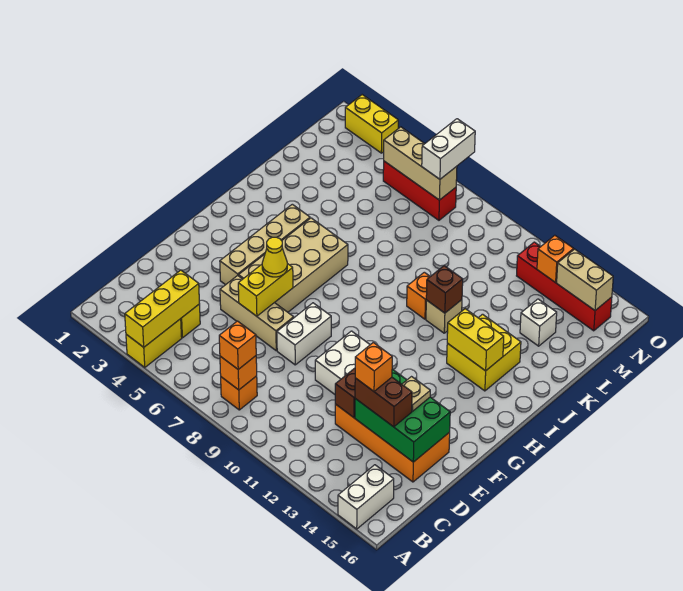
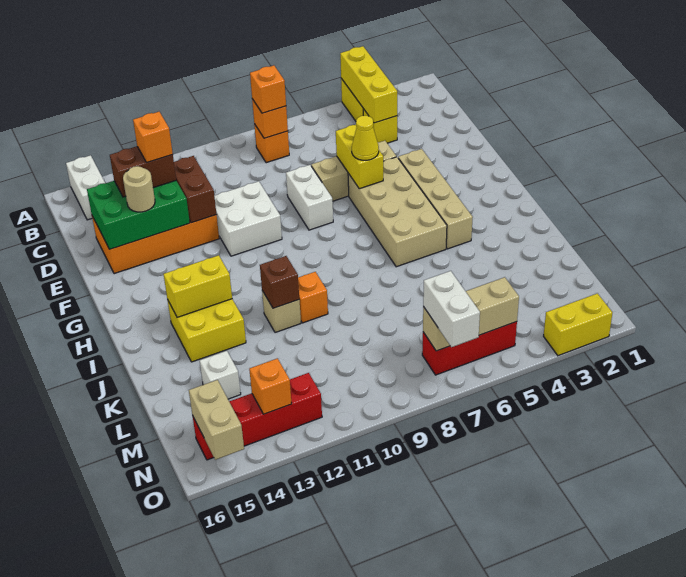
tan 1x1 plate [402,377,430,411] -> tan 1x1 round brick [123,166,155,212]
tan 1x2 brick [557,249,613,310] -> tan 1x2 brick turned to [189,380,244,460]

